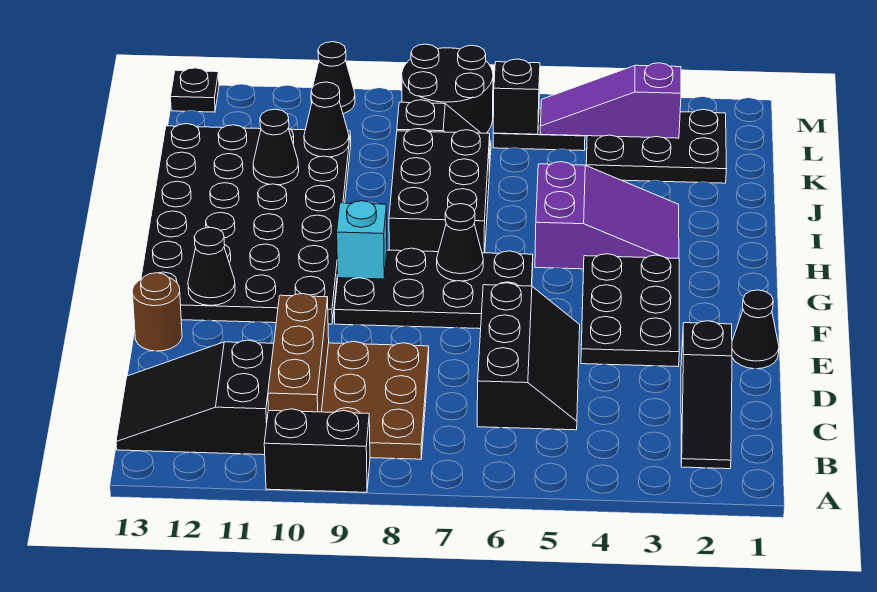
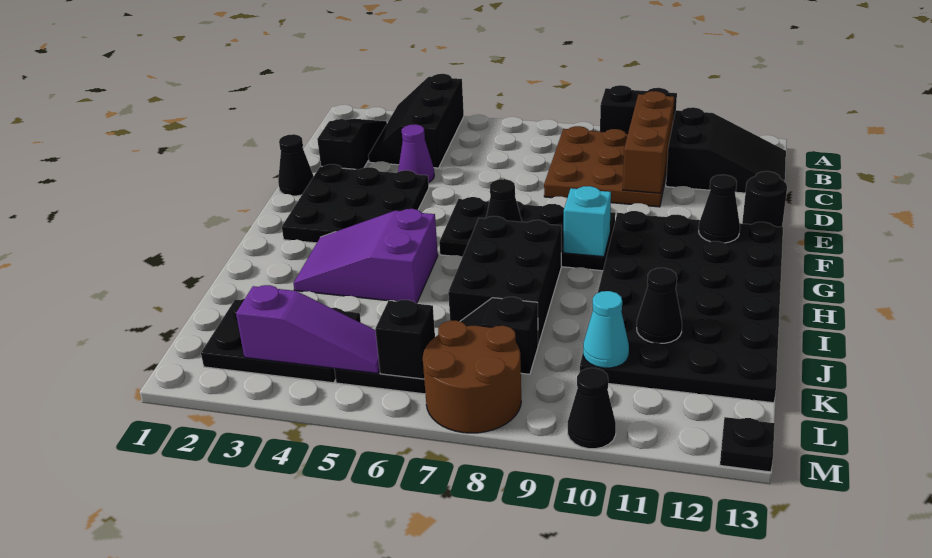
black 2x3 slope [477,283,580,430] -> black 2x3 slope moved to [368,74,464,168]
none -> purple 1x1 cone [398,124,434,182]
black 2x3 plate [581,254,679,367] -> black 3x3 plate [282,164,429,243]
brown 1x1 round brick [132,273,182,351] -> black 1x1 round brick [742,171,787,227]
black 1x1 cone [304,82,349,157] -> cyan 1x1 cone [583,291,629,368]
black 2x2 round brick [402,44,493,133] -> brown 2x2 round brick [423,320,521,433]

